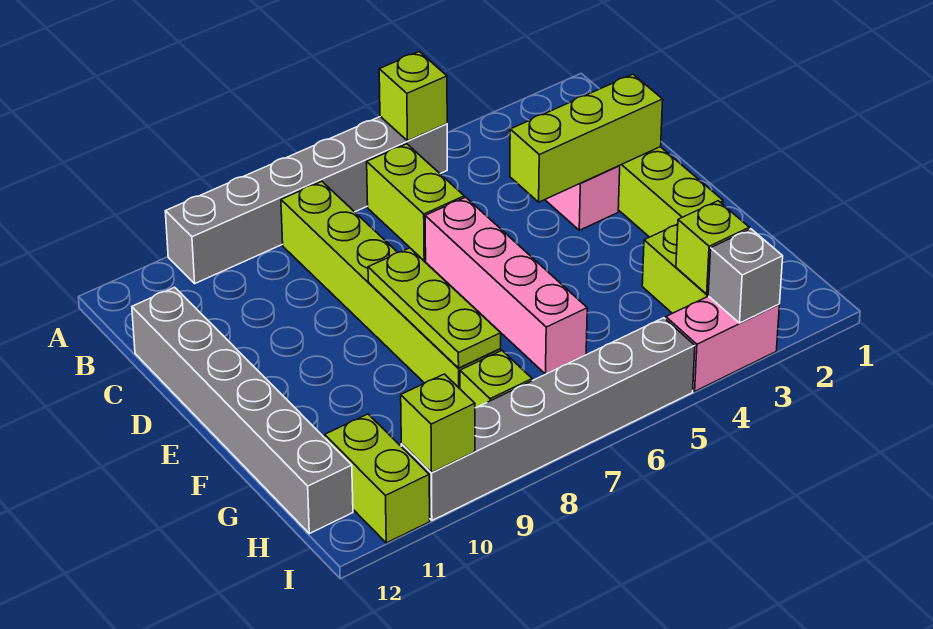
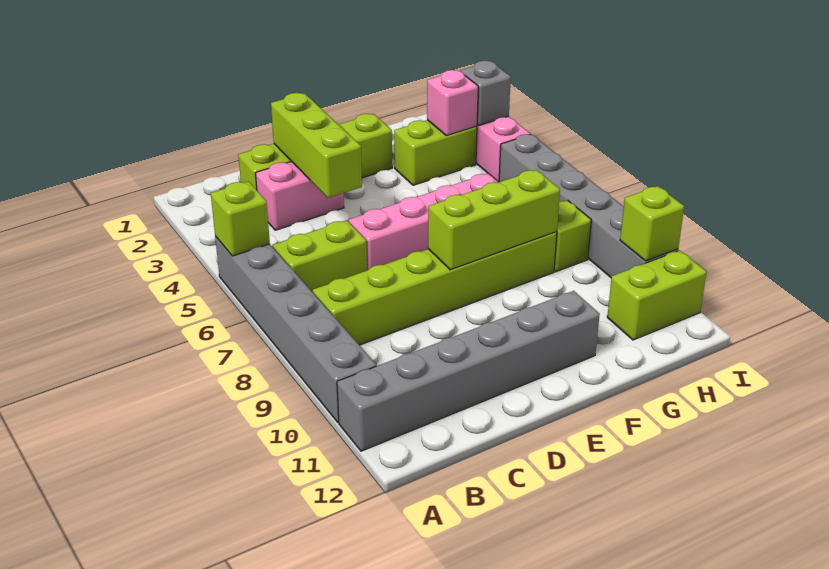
grey 1x6 brick [132,287,353,534] -> grey 1x6 brick moved to [337,291,600,451]
lime 1x3 plate [368,248,501,368] -> lime 1x3 brick [428,170,560,270]
lime 1x1 brick [676,201,749,294] -> pink 1x1 brick [427,70,478,136]

